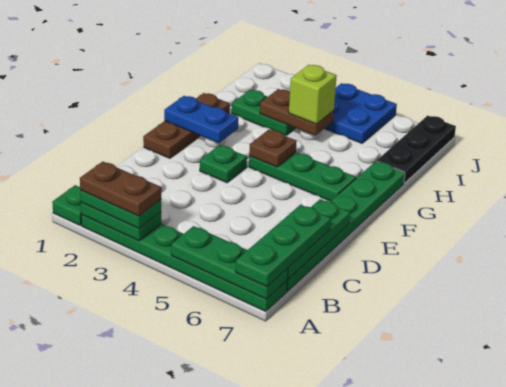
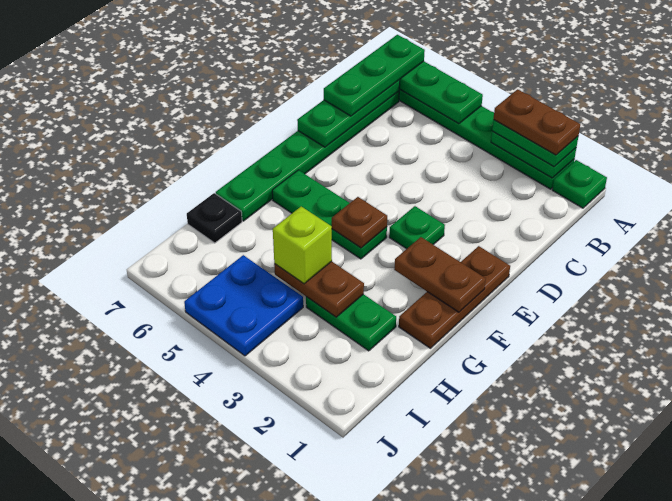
blue 1x2 plate [164,96,238,143] -> brown 1x2 plate [394,237,486,312]
black 1x3 plate [377,116,456,183] -> black 1x1 plate [187,193,242,243]

